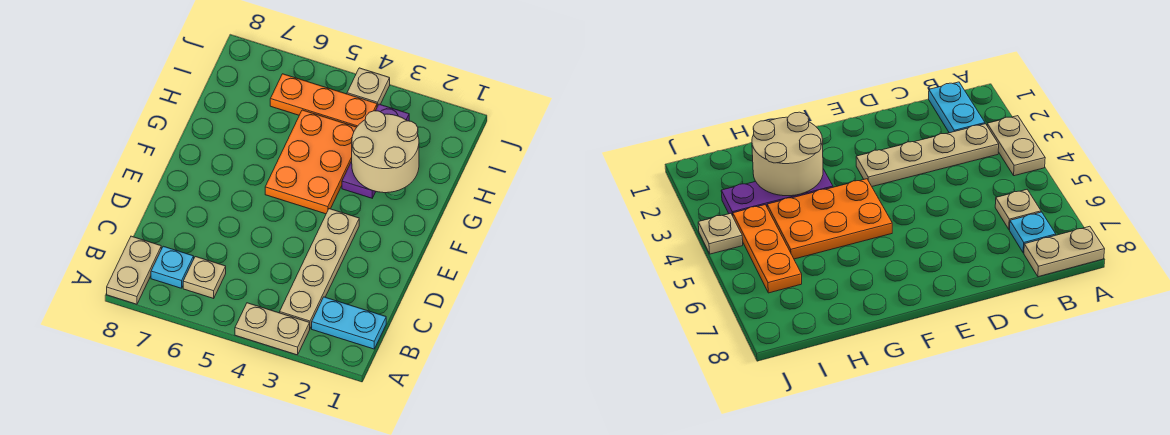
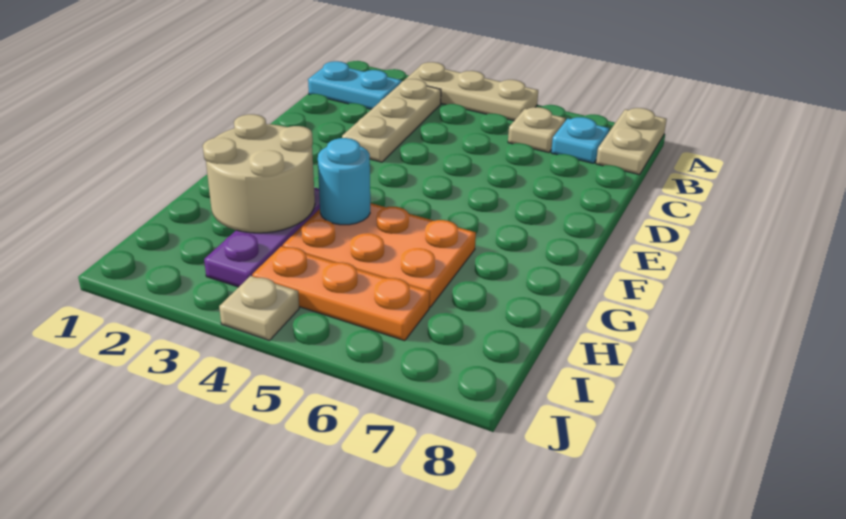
tan 1x2 plate [235,303,310,355] -> tan 1x3 plate [405,62,538,121]
tan 1x4 plate [280,209,359,328] -> tan 1x3 plate [342,79,441,162]
orange 2x3 plate [265,110,357,214] -> orange 2x3 plate turned to [283,203,476,307]
none -> cyan 1x1 round brick [318,138,370,225]

